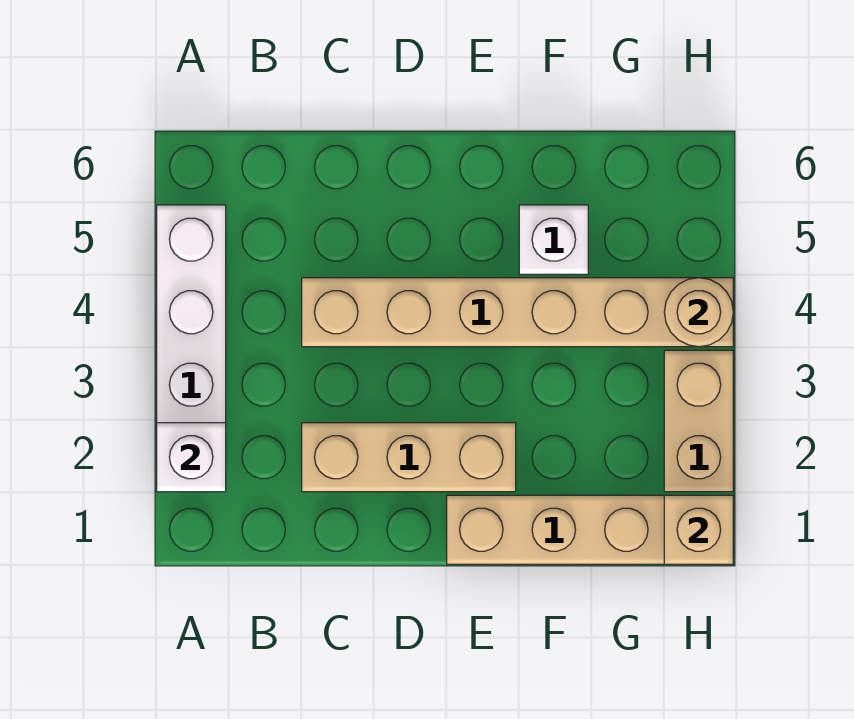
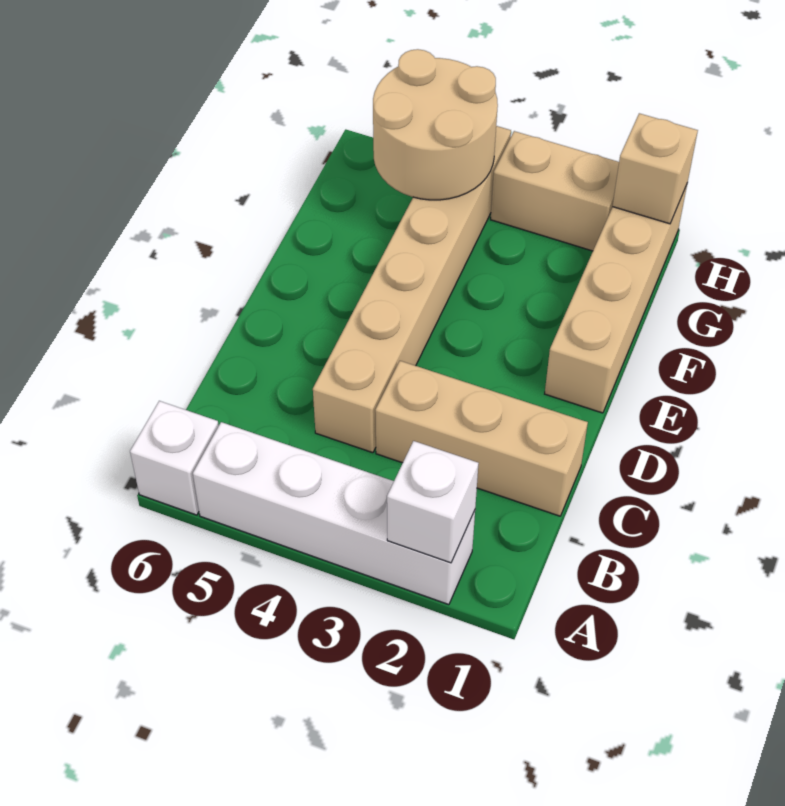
tan 1x3 brick [302,423,516,492] -> tan 1x3 brick turned to [375,361,588,516]
white 1x1 brick [519,205,588,274] -> white 1x1 brick moved to [130,401,219,515]
tan 1x1 round brick [664,278,733,347] -> tan 2x2 round brick [373,49,498,200]

